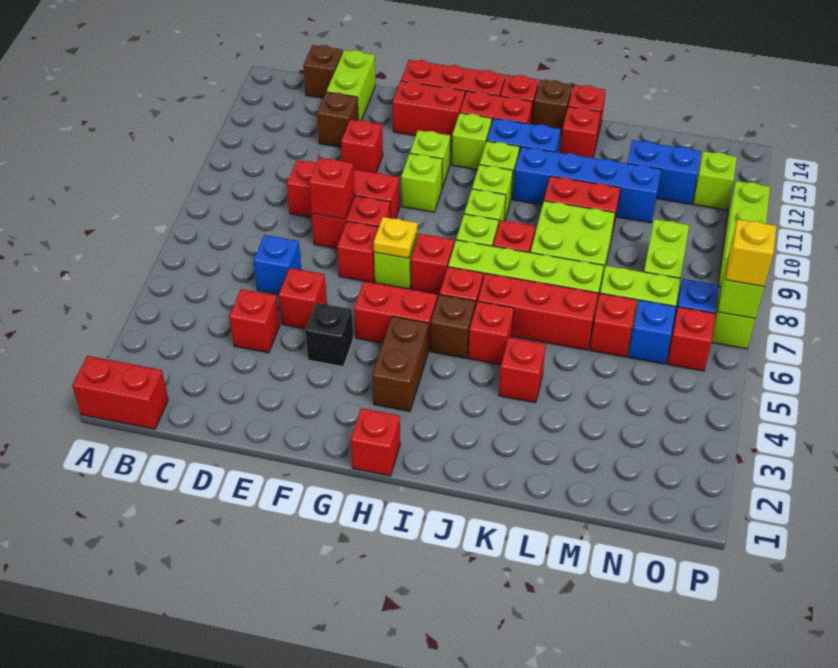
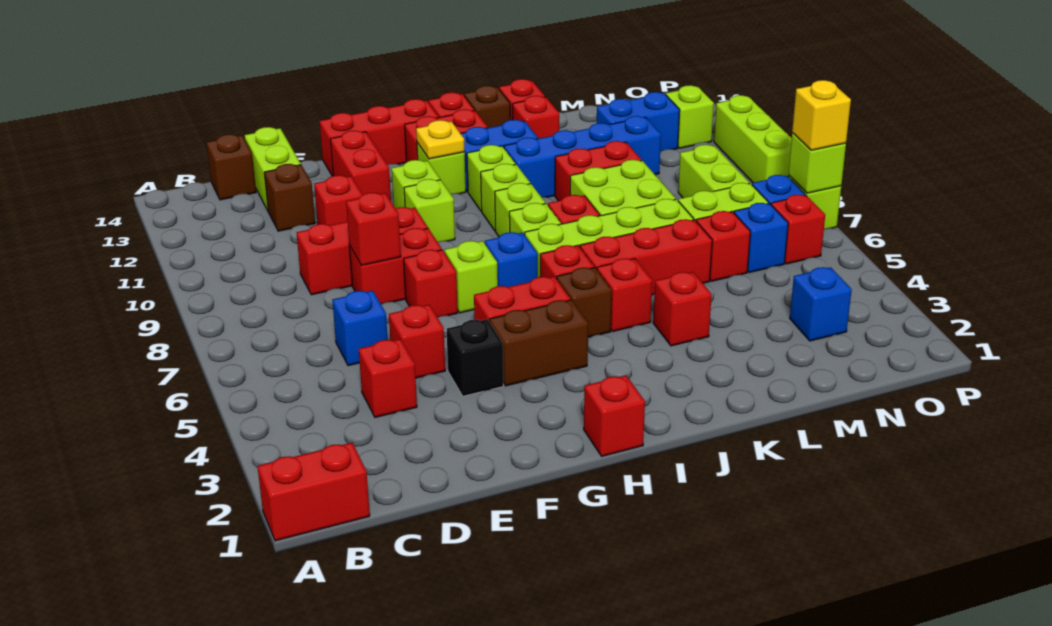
red 1x2 brick [393,81,465,142] -> red 1x2 brick turned to [330,131,391,201]
yellow 1x1 plate [374,217,418,258] -> yellow 1x1 plate moved to [416,120,465,159]
brown 1x2 brick [372,316,428,411] -> brown 1x2 brick turned to [489,300,588,386]
red 1x1 brick [411,234,454,294] -> blue 1x1 brick [485,232,538,287]
none -> blue 1x1 brick [790,267,852,341]

